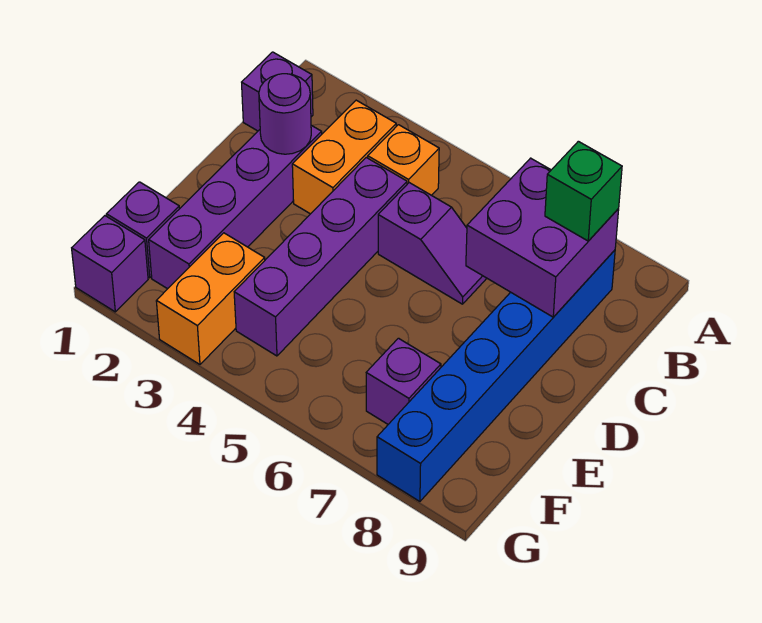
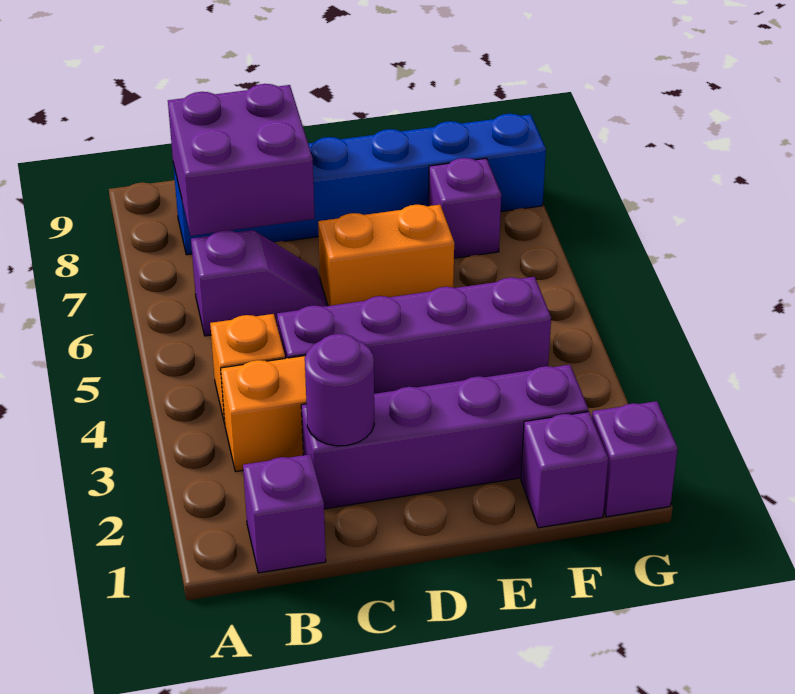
green 1x1 brick [545,141,622,241] -> none
purple 1x2 slope [378,183,487,304] -> purple 1x2 slope turned to [191,230,328,336]
orange 1x2 brick [156,233,265,364] -> orange 1x2 brick moved to [318,205,454,306]

